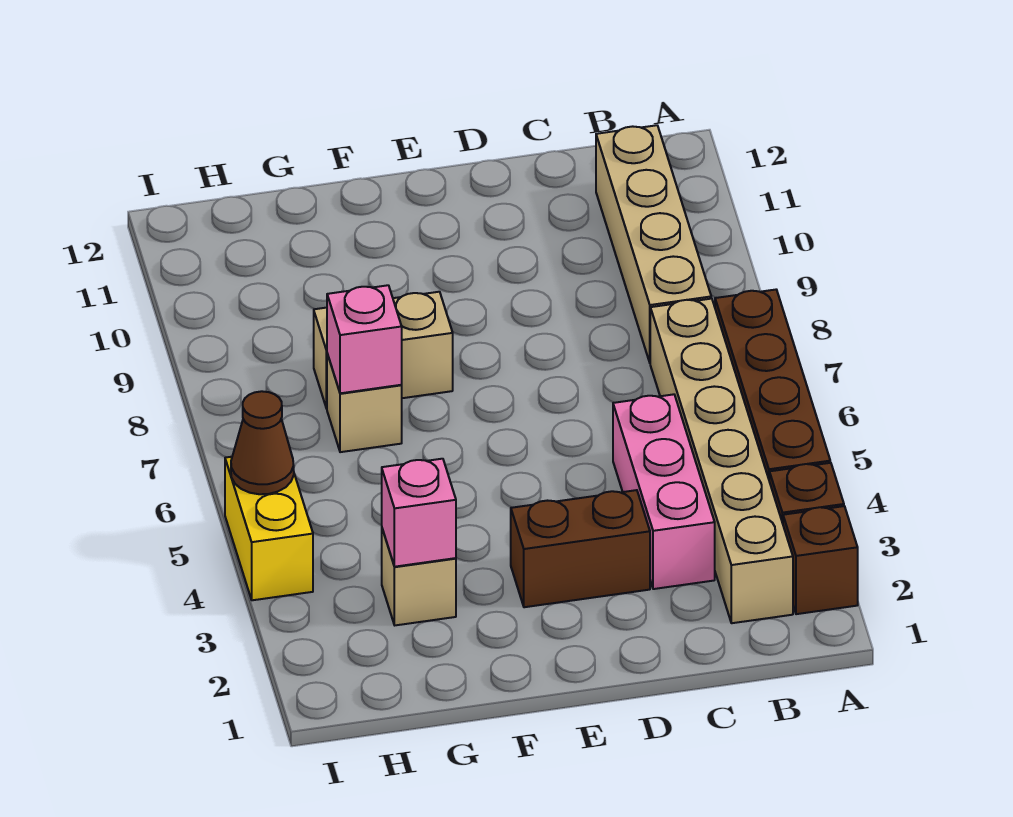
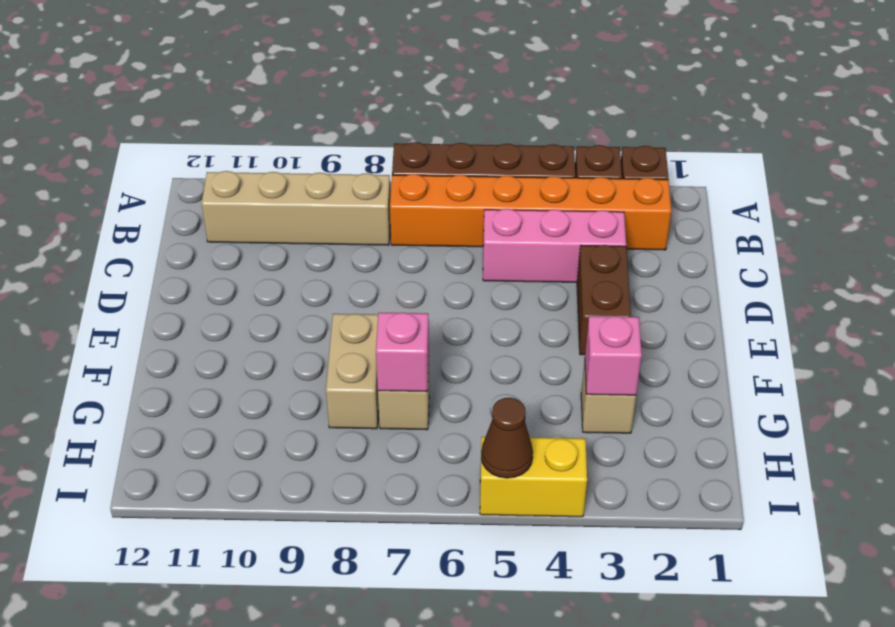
tan 1x6 brick [650,299,793,623] -> orange 1x6 brick [390,174,671,250]

